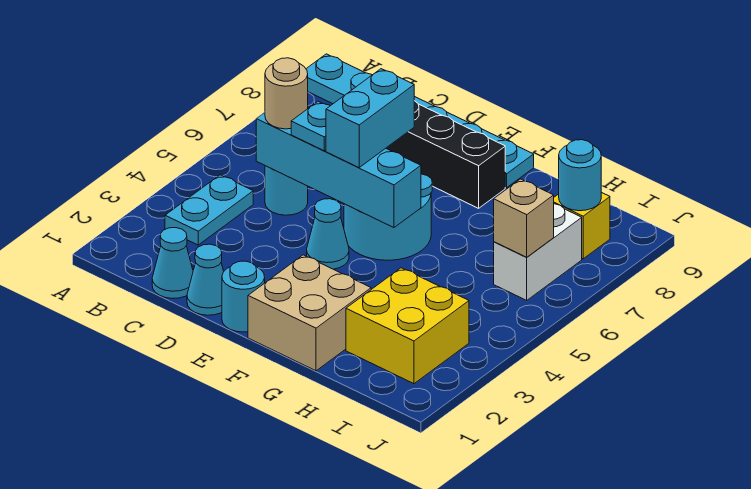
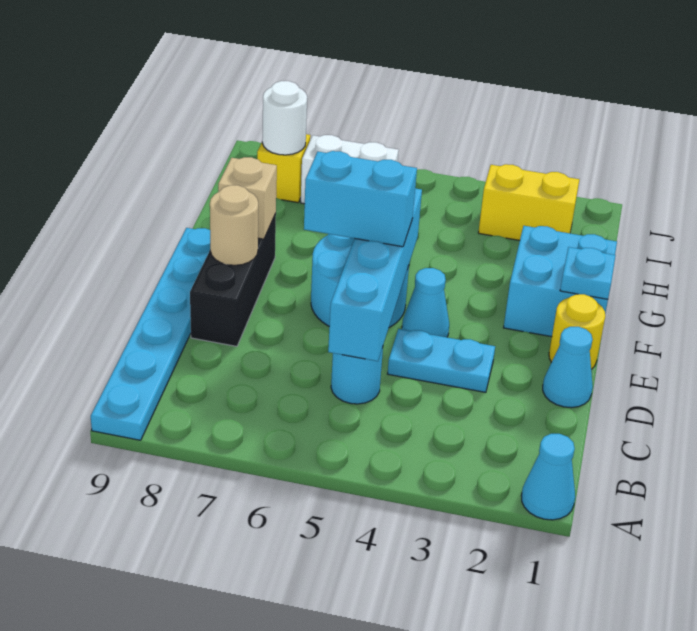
cyan 1x2 plate [165,175,253,245] -> cyan 1x2 plate moved to [388,329,495,392]
cyan 1x1 cone [152,228,193,298] -> cyan 1x1 cone moved to [521,434,575,520]
tan 1x1 round brick [265,58,308,129] -> tan 1x1 round brick moved to [210,185,258,265]
cyan 1x1 plate [291,101,330,151] -> cyan 1x1 plate moved to [560,247,616,299]
cyan 1x1 round brick [222,261,265,332] -> yellow 1x1 round brick [549,294,605,369]
tan 2x2 brick [248,255,371,371] -> cyan 2x2 brick [504,226,617,337]
yellow 2x2 brick [346,268,469,384] -> yellow 1x2 brick [478,164,579,240]
tan 1x1 brick [494,179,554,257] -> tan 1x1 brick moved to [218,157,277,239]
cyan 1x1 round brick [559,140,601,211] -> white 1x1 round brick [262,81,307,155]

